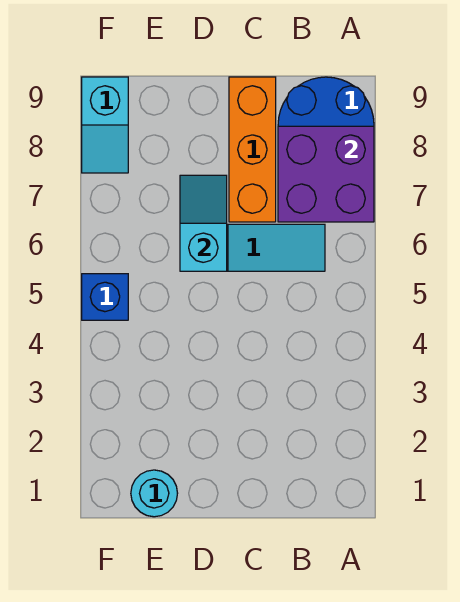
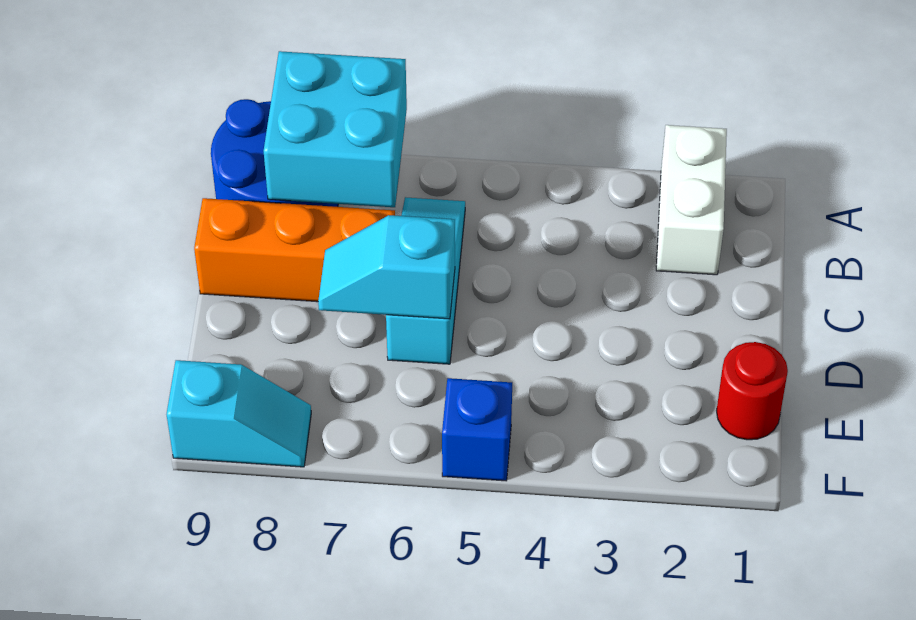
none -> white 1x2 brick [656,125,727,275]
purple 2x2 brick [278,126,374,222] -> cyan 2x2 brick [264,51,407,207]
cyan 1x1 round brick [131,470,178,517] -> red 1x1 round brick [717,342,788,440]

